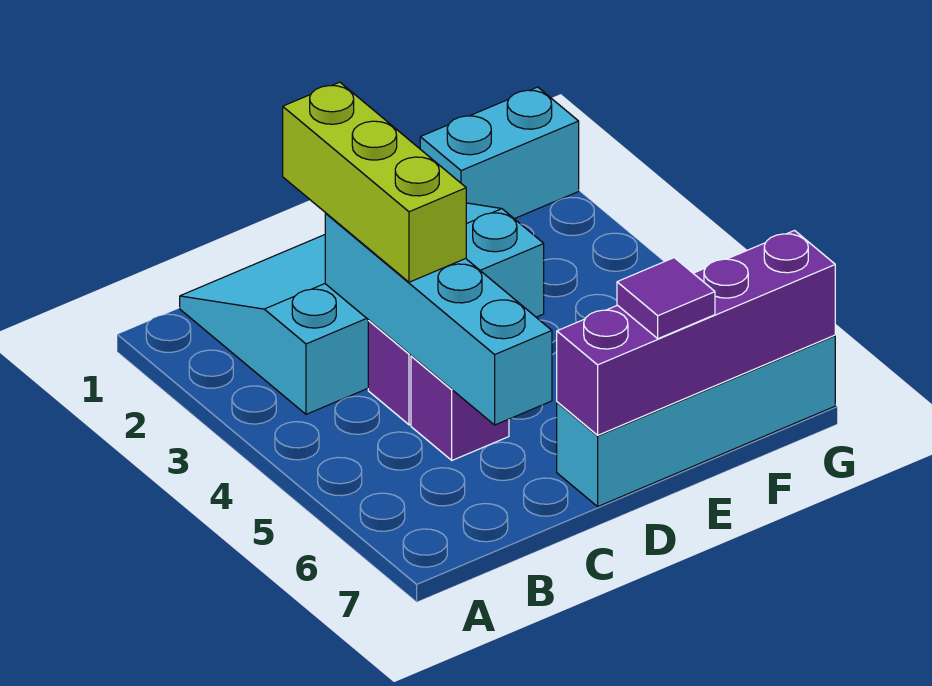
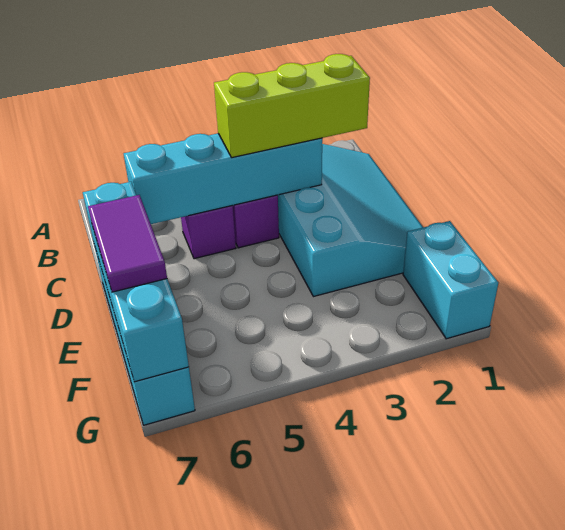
purple 1x4 brick [557,231,835,435] -> cyan 1x4 brick [83,182,189,382]
purple 1x1 tile [617,258,715,339] -> purple 1x2 tile [88,195,167,292]

